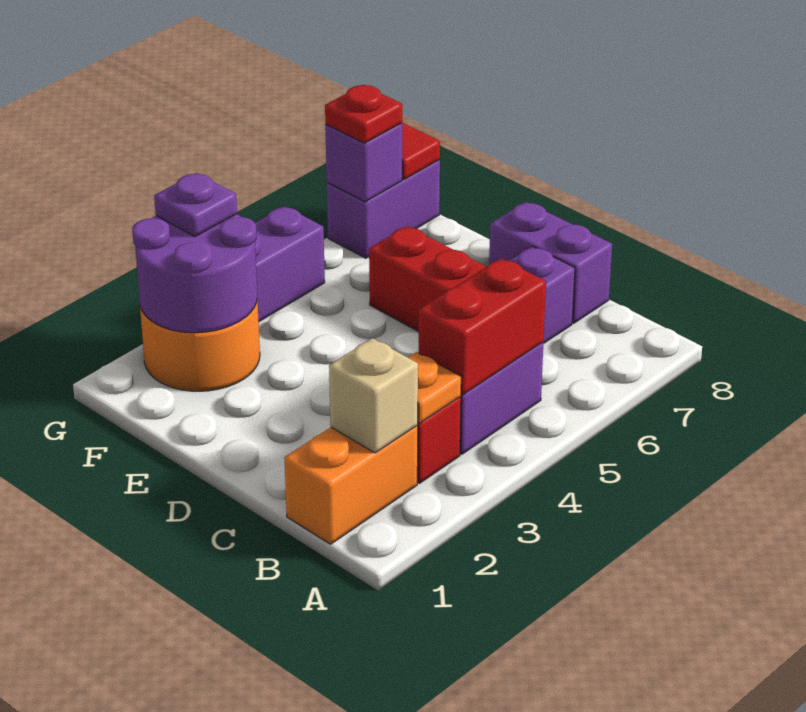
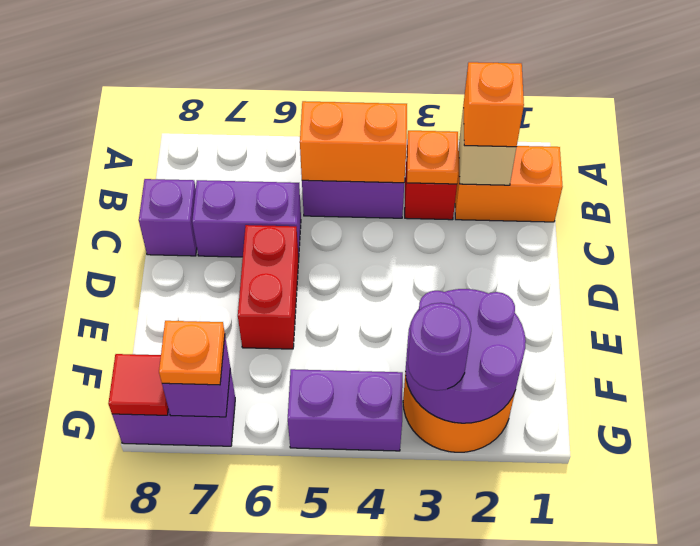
none -> orange 1x1 brick [463,62,524,147]
red 1x2 brick [419,258,546,395] -> orange 1x2 brick [300,101,407,183]
purple 1x2 brick [489,202,612,323] -> purple 1x1 brick [139,179,197,256]
purple 1x1 plate [154,173,237,237] -> purple 1x1 round brick [408,303,471,390]
red 1x1 plate [325,85,402,143] -> orange 1x1 plate [159,321,225,385]

